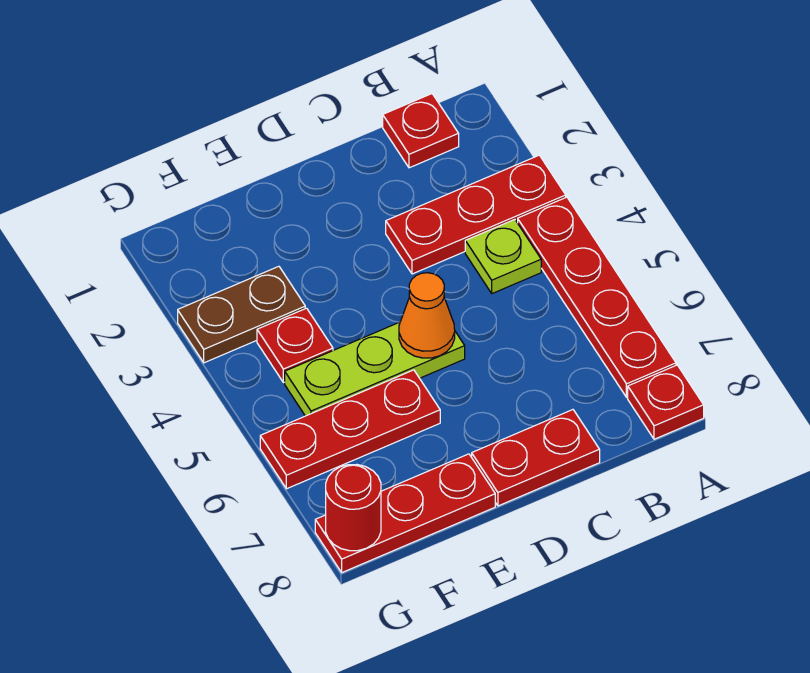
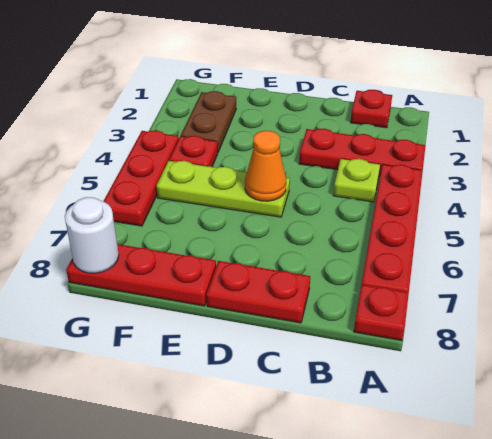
red 1x3 plate [260,370,440,489] -> red 1x3 plate turned to [104,130,179,226]
brown 1x2 plate [178,266,305,363] -> brown 1x2 plate turned to [181,91,236,152]
red 1x1 round brick [326,465,381,551] -> white 1x1 round brick [65,197,119,273]

